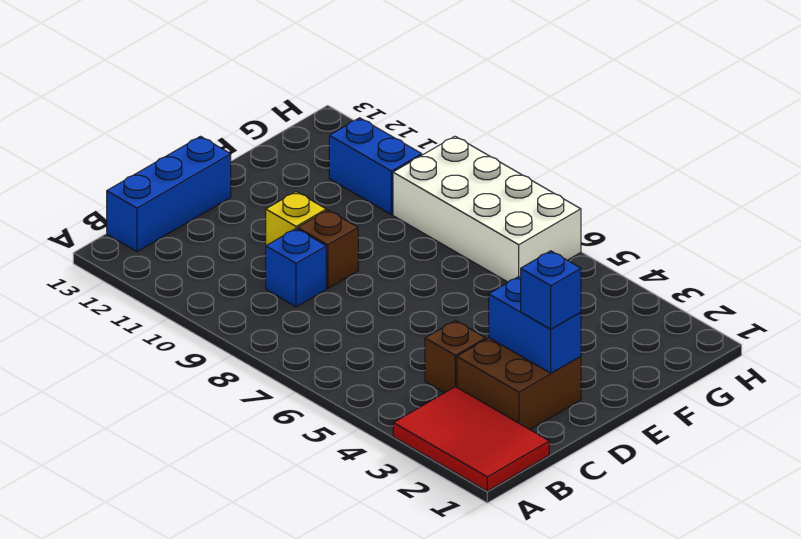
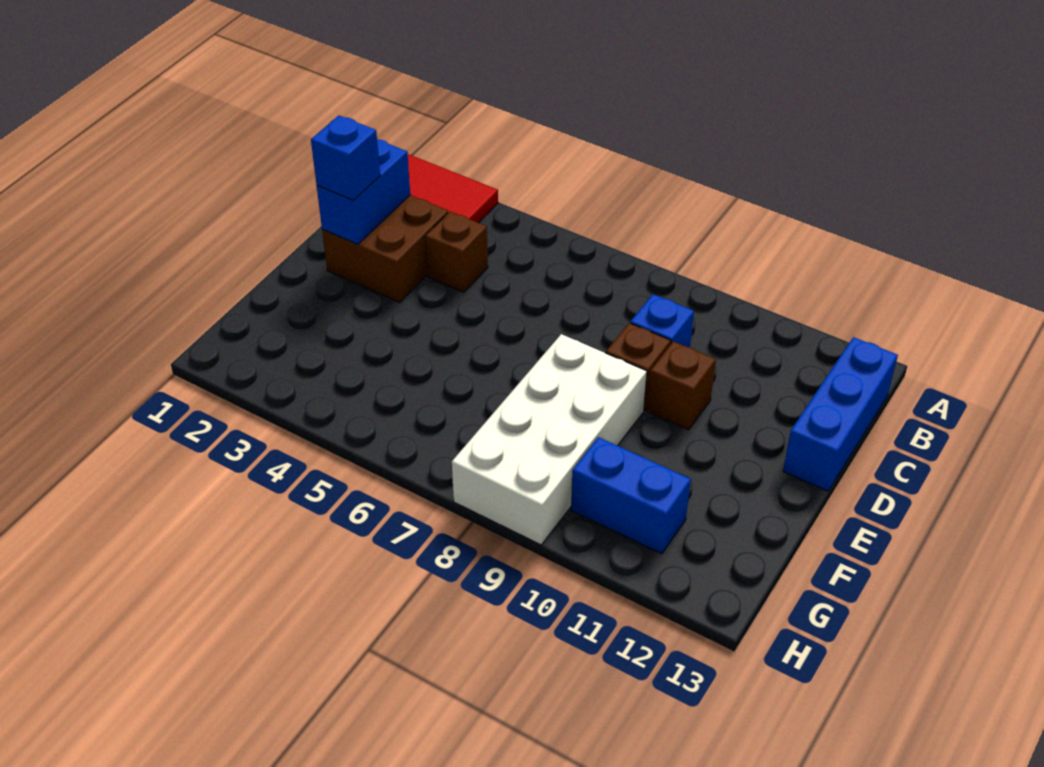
blue 1x2 brick [489,277,581,373] -> blue 1x2 brick turned to [317,139,410,244]
yellow 1x1 brick [266,192,326,246] -> brown 1x1 brick [647,341,716,430]
white 2x4 brick [393,136,581,282] -> white 2x4 brick turned to [452,334,647,545]

